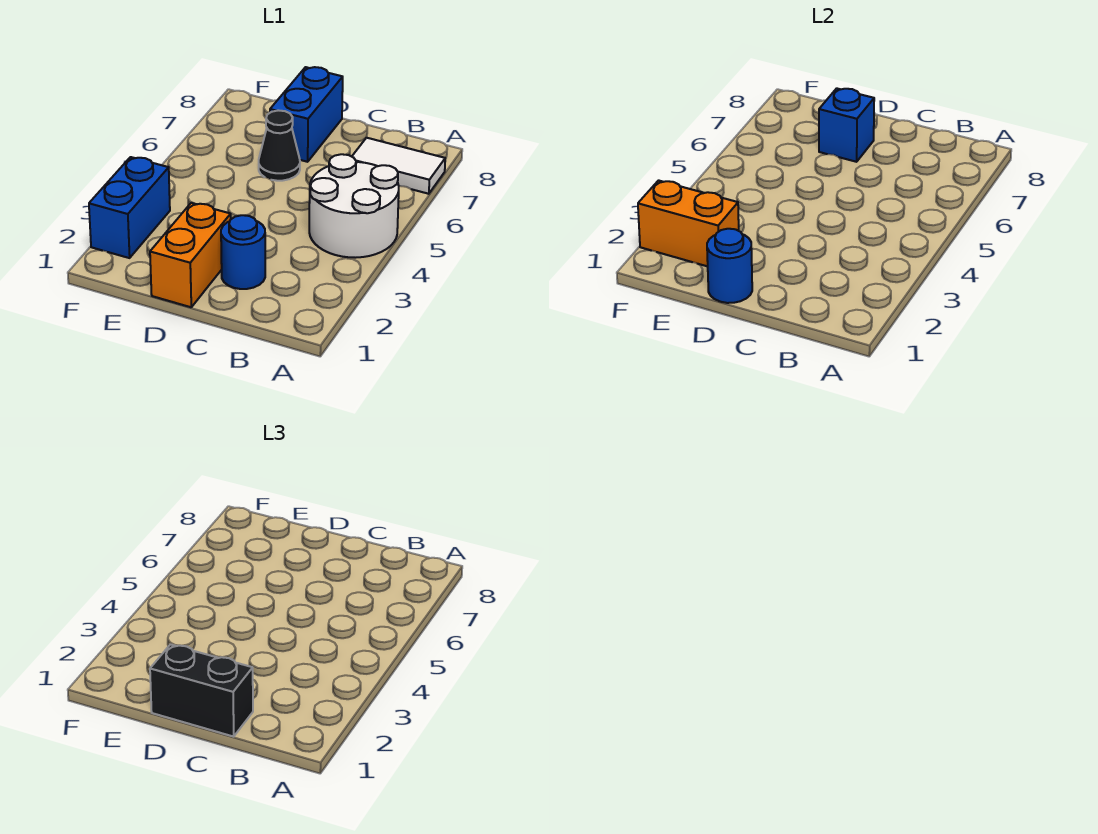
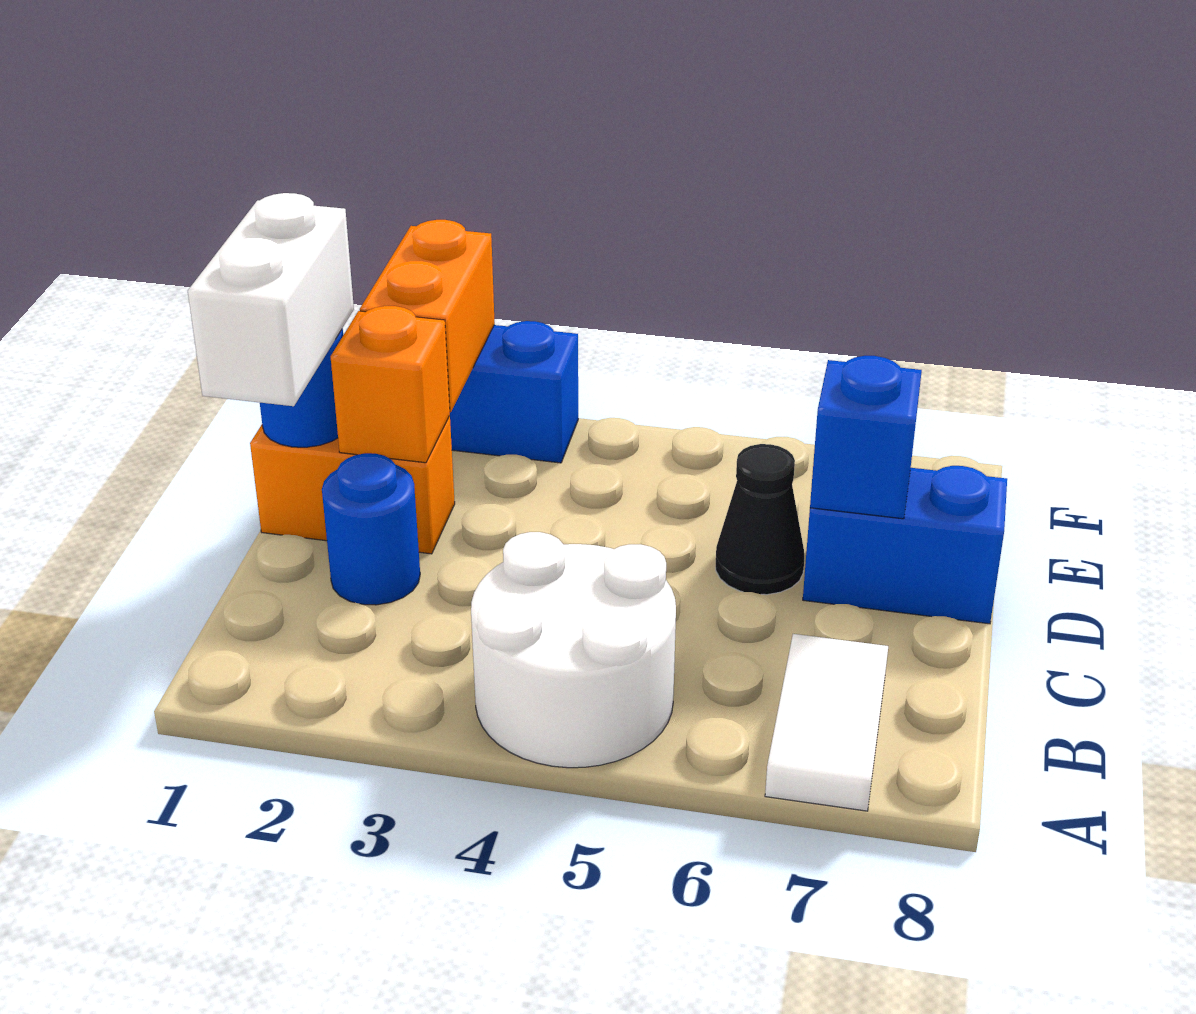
black 1x2 brick [150,645,253,737] -> white 1x2 brick [188,193,354,406]
none -> orange 1x1 brick [331,306,450,463]

